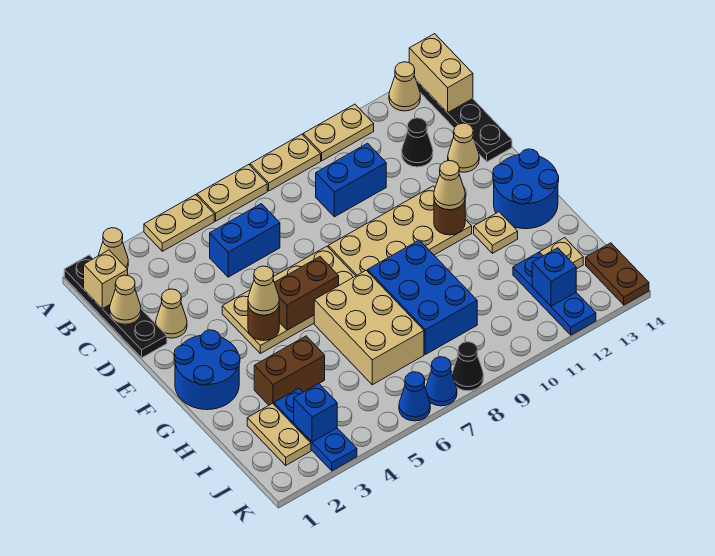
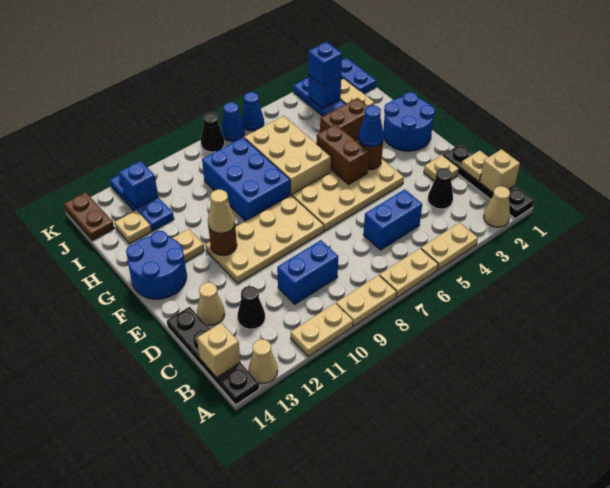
tan 1x2 brick [409,34,473,113] -> tan 1x1 brick [197,323,240,377]
tan 1x1 cone [110,275,141,324] -> tan 1x1 plate [461,150,488,182]
none -> black 1x1 cone [428,168,453,209]
tan 1x1 cone [156,289,187,338] -> tan 1x1 plate [424,155,459,181]
tan 1x1 cone [248,266,279,315] -> blue 1x1 cone [359,105,384,147]
brown 1x2 brick [274,257,339,330] -> brown 1x2 brick turned to [317,124,369,184]
none -> blue 1x2 plate [341,58,376,94]
none -> blue 1x1 brick [308,42,342,86]

